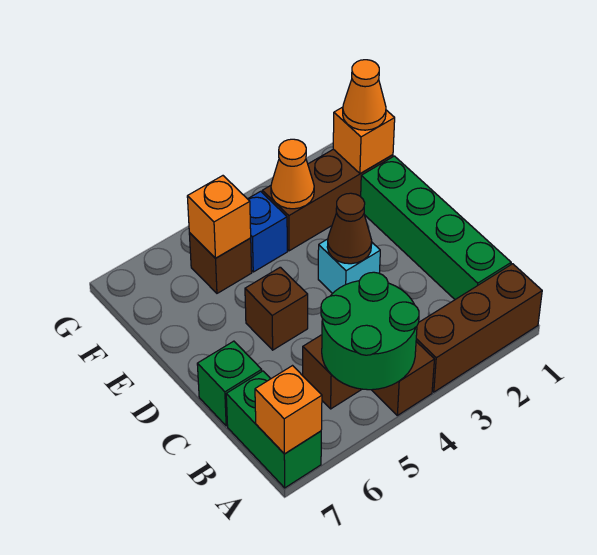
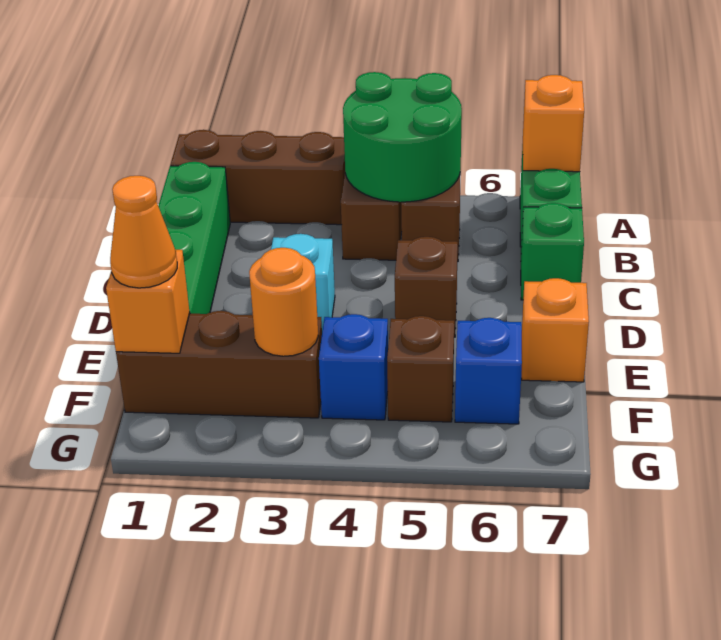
brown 1x1 cone [327,193,372,264] -> none
orange 1x1 cone [271,139,314,209] -> orange 1x1 round brick [249,248,318,356]
orange 1x1 brick [187,176,251,258] -> orange 1x1 brick moved to [522,278,589,382]
none -> blue 1x1 brick [455,318,522,424]

